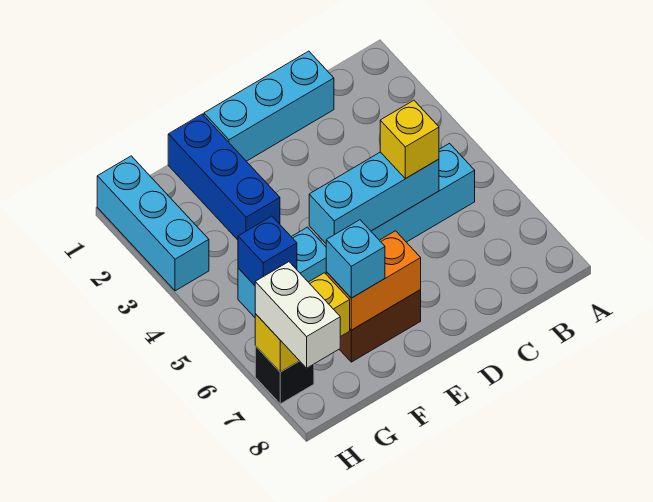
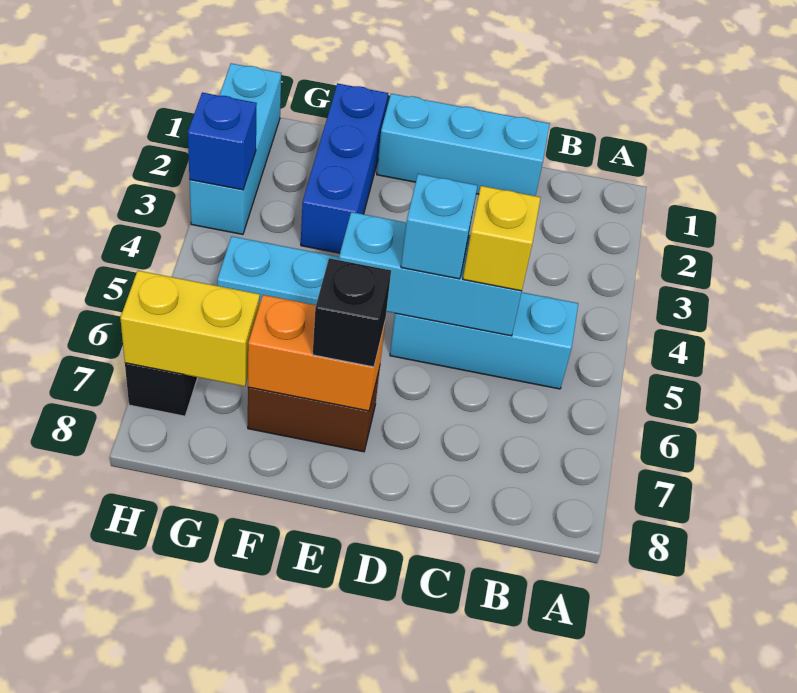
none -> black 1x1 brick [313,258,391,367]
cyan 1x1 brick [326,220,385,298] -> cyan 1x1 brick moved to [401,174,478,279]
blue 1x1 brick [238,216,297,285] -> blue 1x1 brick moved to [188,93,257,190]
white 1x2 brick [255,262,340,368] -> none

